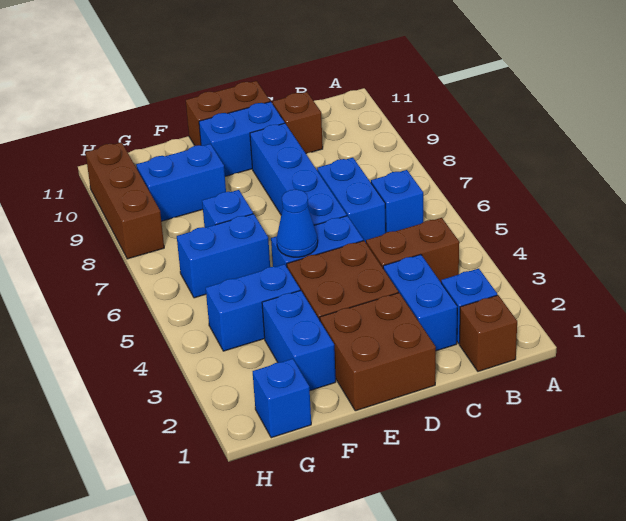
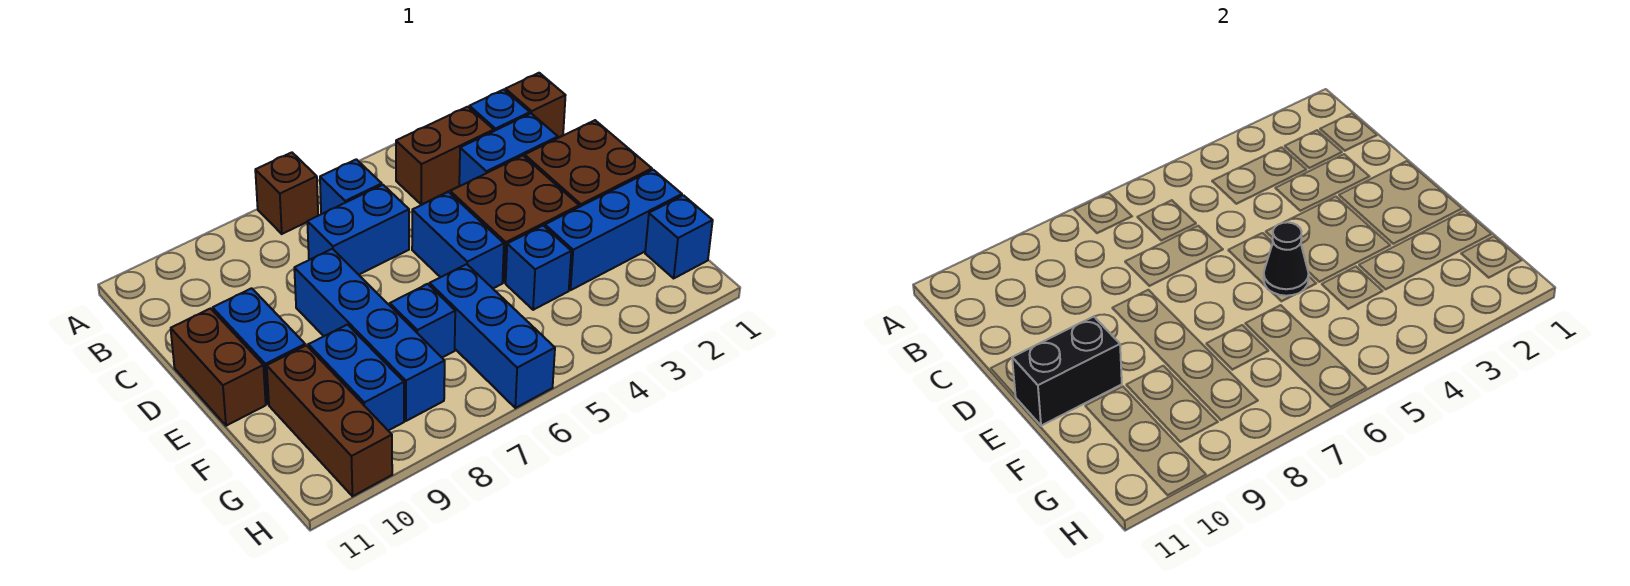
brown 1x2 brick [366,218,459,282] -> brown 1x2 brick turned to [396,107,494,204]
brown 1x1 brick [273,92,323,154] -> brown 1x1 brick moved to [255,153,318,234]
blue 1x4 brick [250,123,347,225] -> blue 1x4 brick turned to [294,249,445,421]
blue 1x1 cone [277,189,318,257] -> black 1x1 cone [1264,222,1309,296]
none -> black 1x2 brick [1012,317,1122,426]
blue 1x2 brick [262,290,336,390] -> blue 1x3 brick [545,170,682,290]
blue 1x2 brick [206,264,300,351] -> blue 1x1 brick [506,226,571,310]
blue 1x2 brick [177,214,270,298] -> blue 1x3 brick [430,264,555,408]
brown 1x3 brick [85,142,164,259] -> brown 1x3 brick turned to [267,345,392,496]

